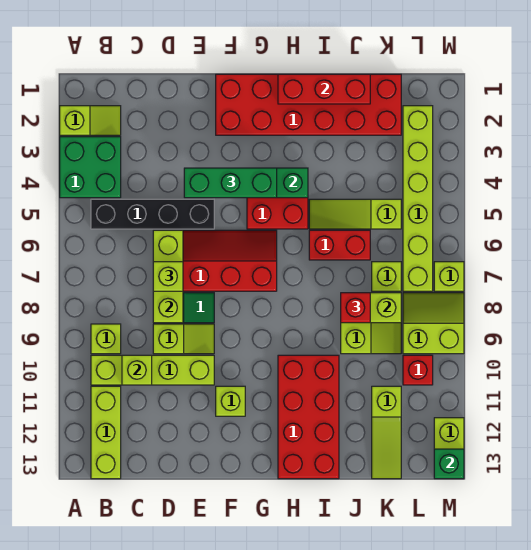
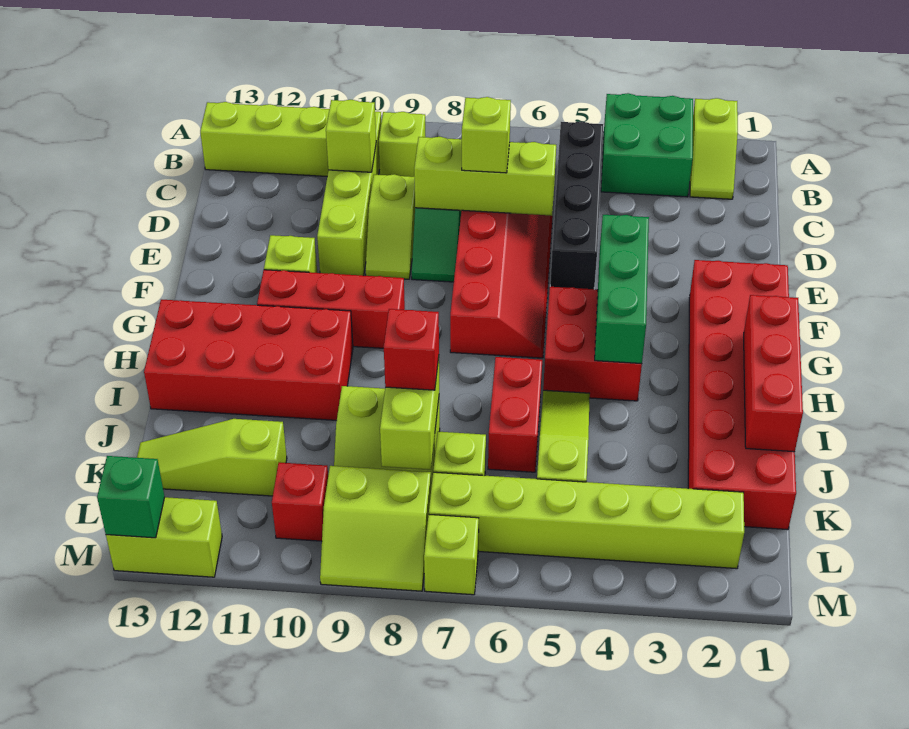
green 1x3 brick [184,168,277,198] -> none
none -> red 1x3 brick [257,270,405,348]
lime 2x2 slope [403,293,464,354] -> lime 2x2 slope turned to [320,466,431,591]

